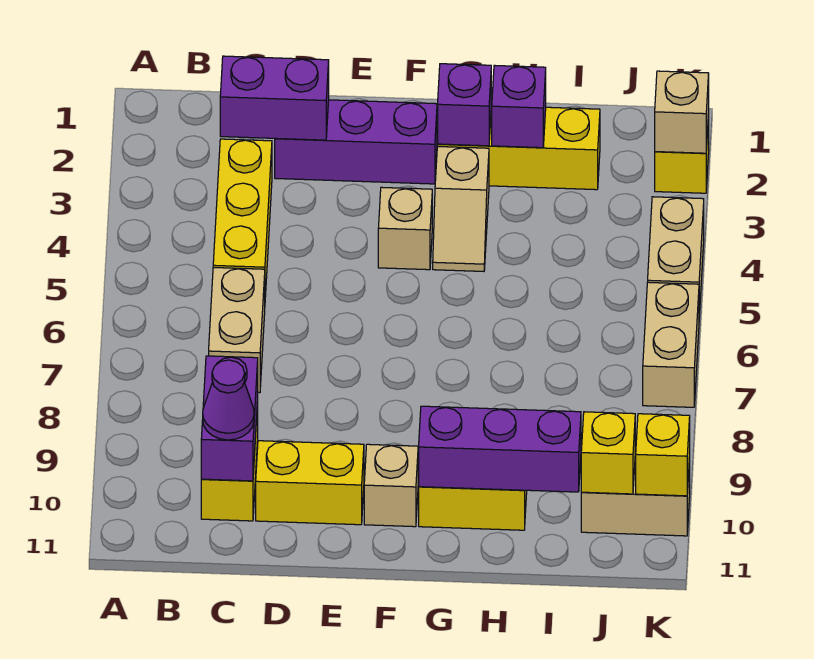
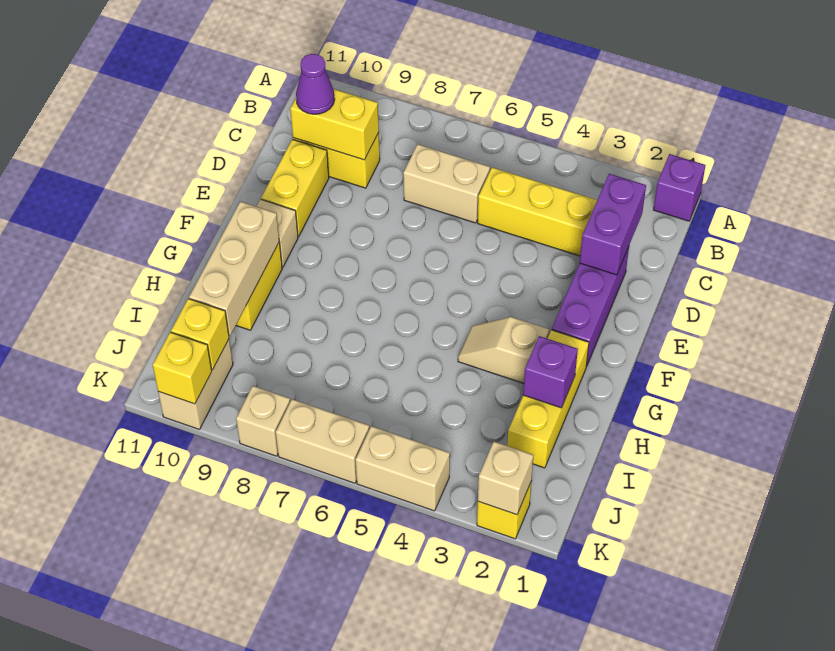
purple 1x2 brick [201,356,258,481] -> yellow 1x2 brick [290,89,379,160]
tan 1x1 brick [378,187,432,270] -> tan 1x1 brick moved to [236,386,290,456]
purple 1x1 brick [438,64,492,146] -> purple 1x1 brick moved to [654,154,705,221]
purple 1x3 brick [419,406,581,492] -> tan 1x3 brick [189,201,279,336]

